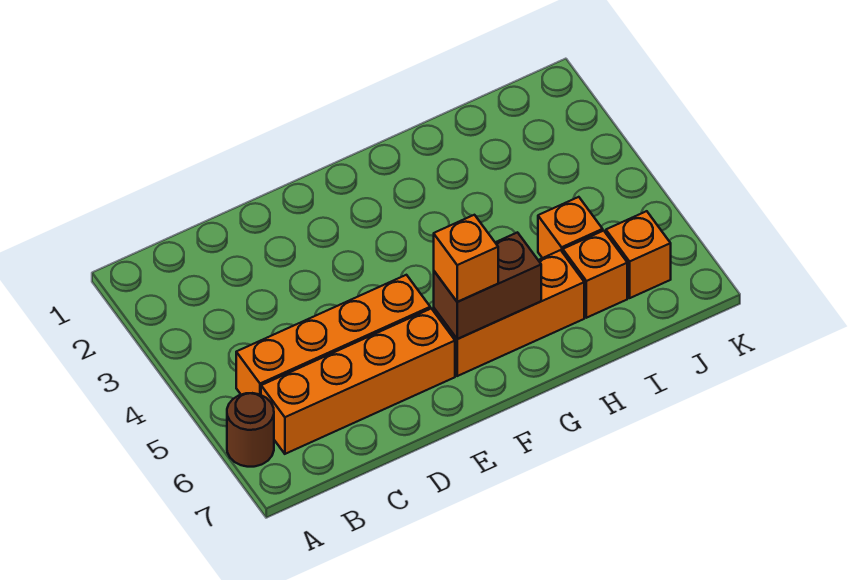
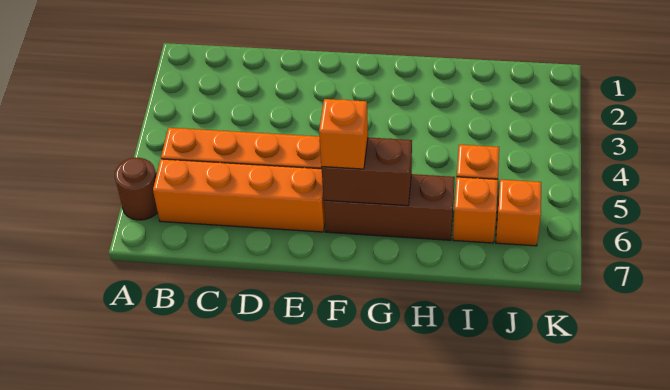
orange 1x3 brick [434,250,584,376] -> brown 1x3 brick [324,174,455,240]

